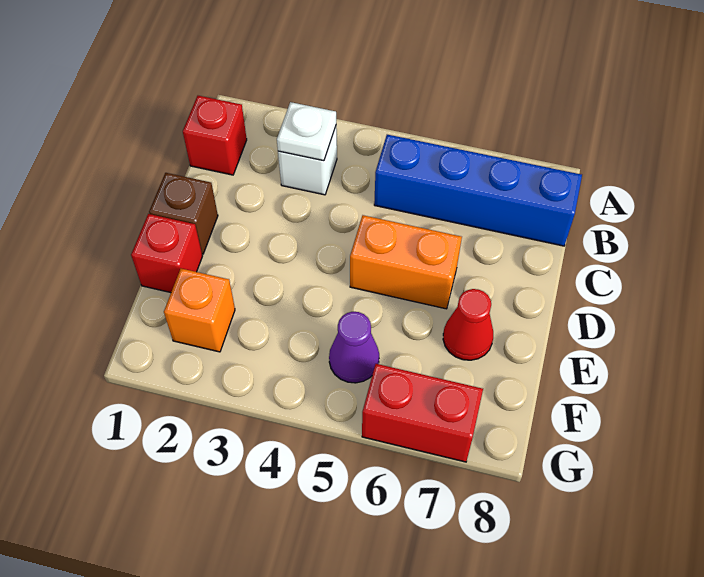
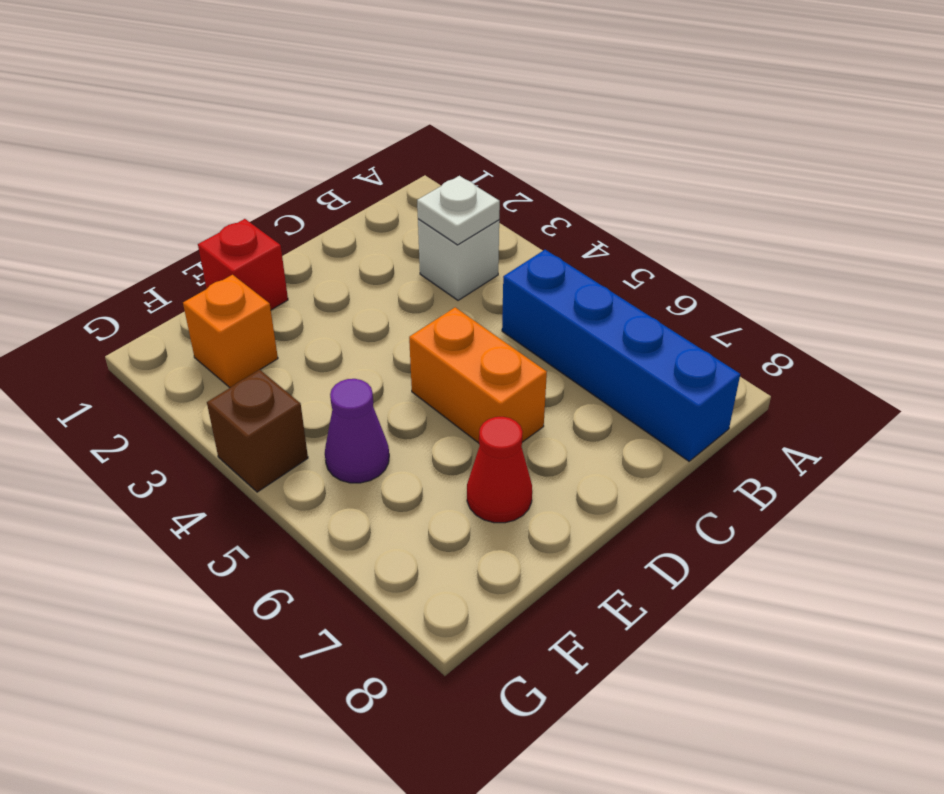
red 1x1 brick [183,96,247,175] -> none
brown 1x1 brick [149,173,218,254] -> brown 1x1 brick moved to [207,370,308,492]
red 1x2 brick [362,364,483,462] -> none

